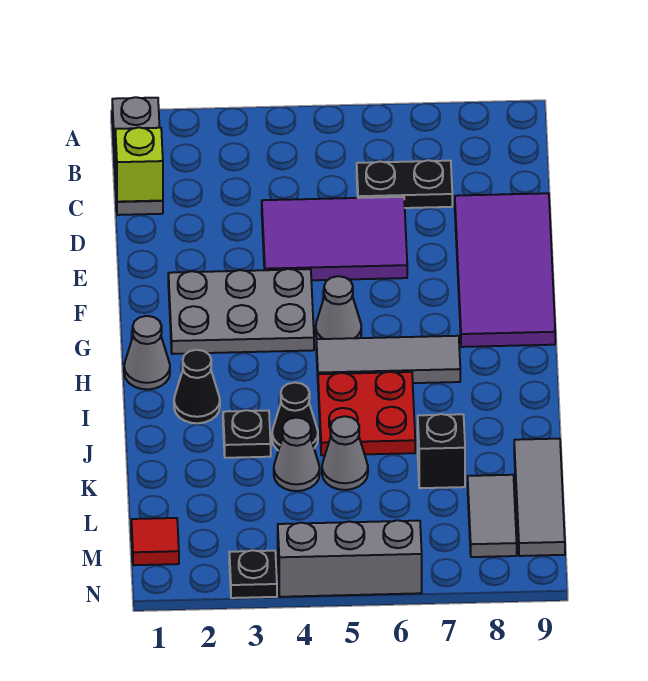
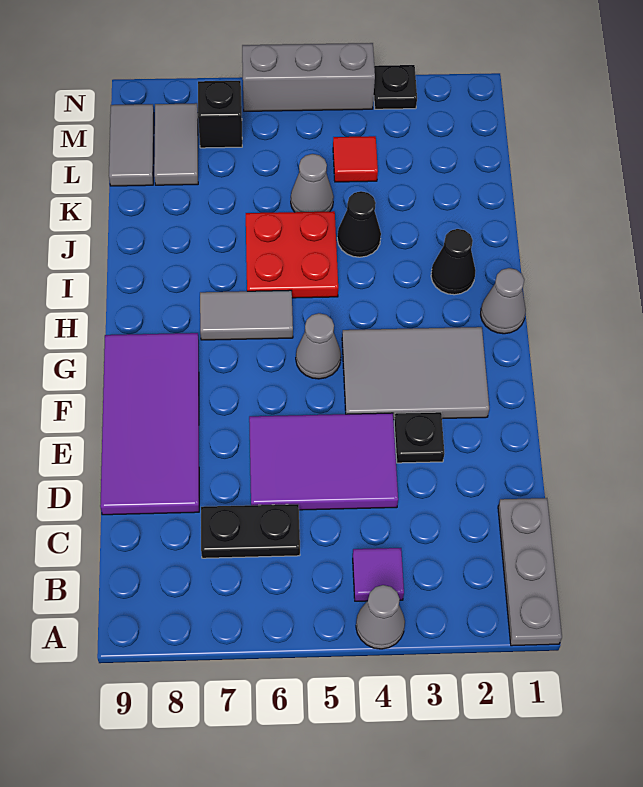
none -> purple 1x1 tile [353,548,404,601]
lime 1x1 brick [115,127,163,202] -> none
grey 2x3 plate [168,269,314,354] -> grey 2x3 tile [342,327,489,420]
grey 1x3 tile [316,336,460,383] -> grey 1x2 tile [200,290,293,340]
black 1x1 plate [223,410,271,458] -> black 1x1 plate moved to [394,412,445,463]
grey 1x1 cone [274,418,320,491] -> grey 1x1 cone moved to [356,585,405,649]
black 1x1 brick [418,414,465,488] -> black 1x1 brick moved to [198,81,242,148]
grey 1x3 tile [514,439,565,556] -> grey 1x2 tile [109,104,154,186]
red 1x1 tile [131,518,179,565] -> red 1x1 tile moved to [333,136,378,182]

